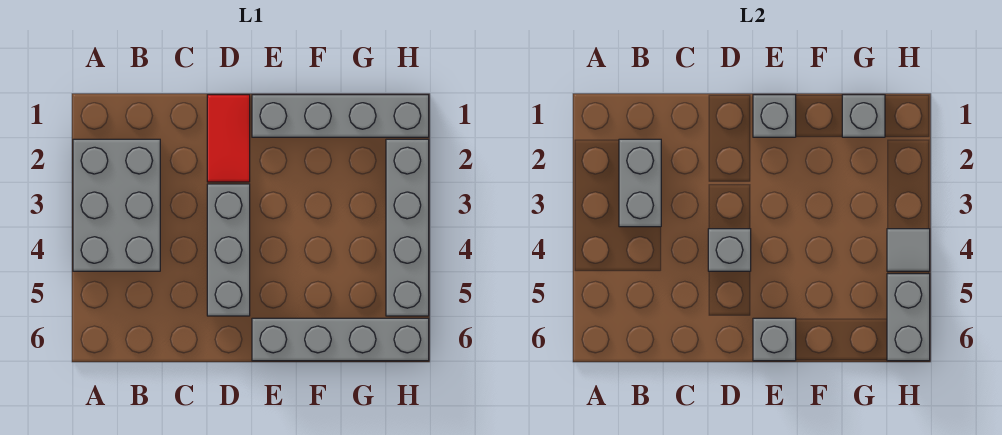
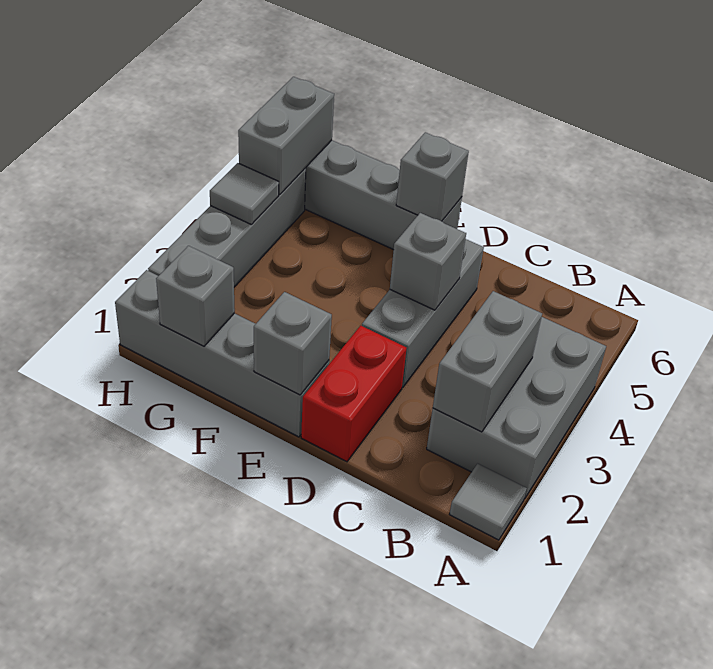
none -> grey 1x1 tile [449,464,527,540]
red 1x2 tile [207,95,250,182] -> red 1x2 brick [301,326,407,462]

